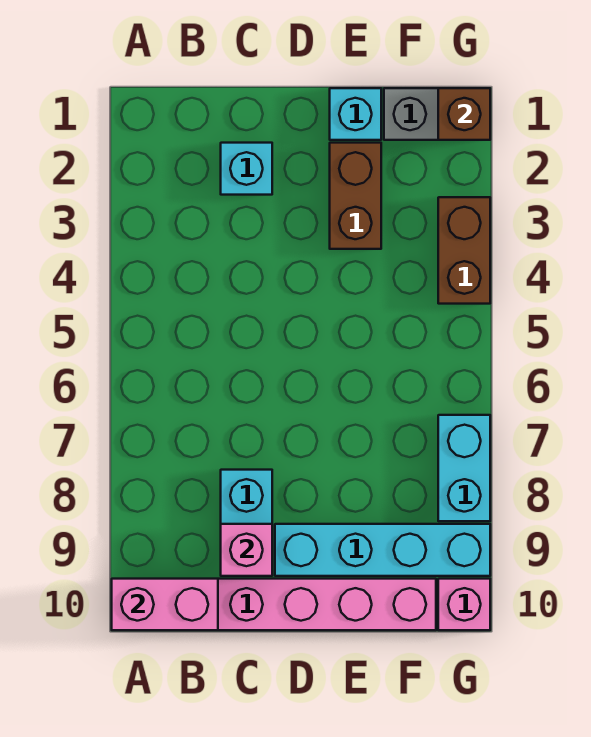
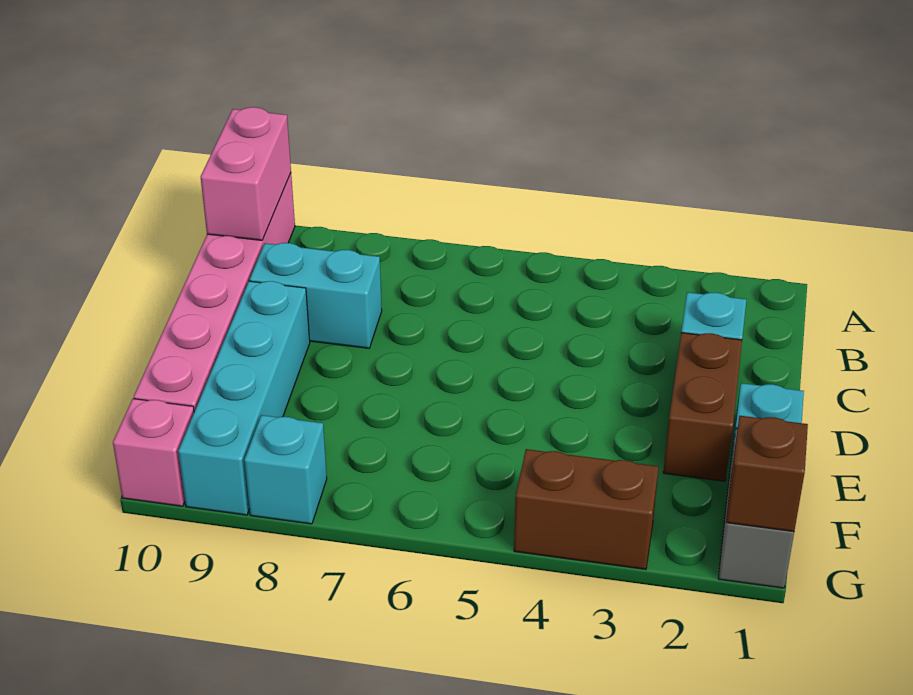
pink 1x1 brick [221,524,272,576] -> none
brown 1x2 brick [330,143,381,249] -> brown 1x2 brick turned to [663,333,742,481]
cyan 1x2 brick [438,415,490,521] -> cyan 1x1 brick [244,415,327,524]

